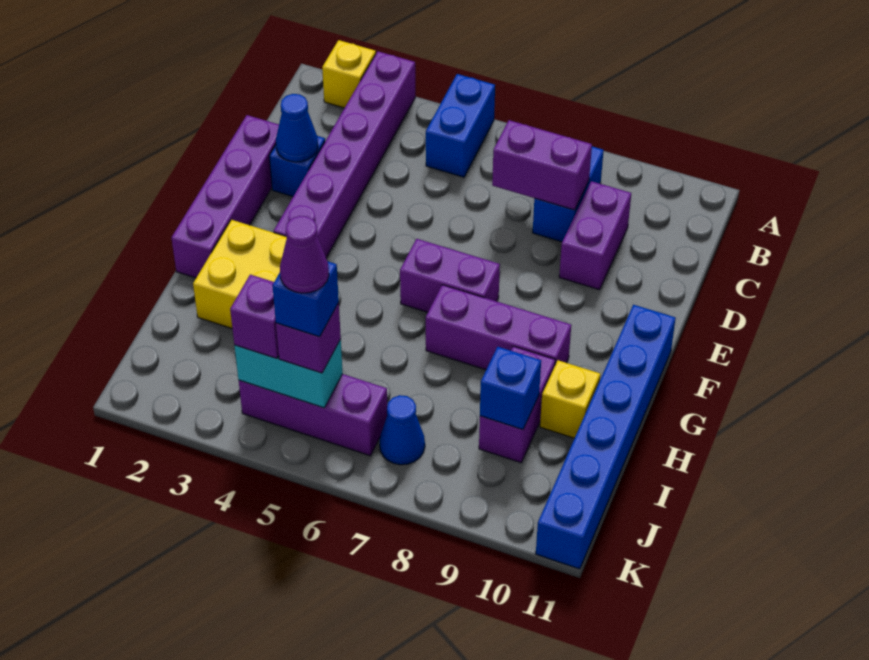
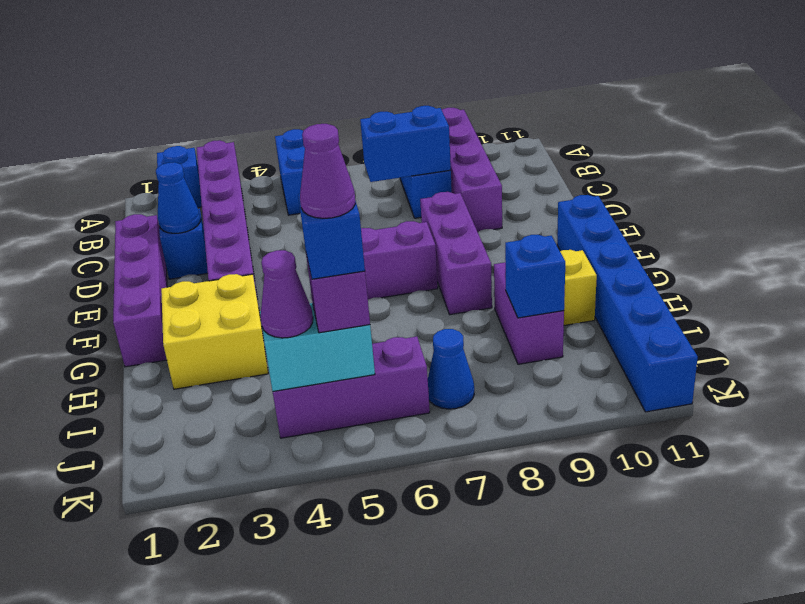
yellow 1x1 brick [322,40,376,108] -> blue 1x1 brick [157,146,202,207]
purple 1x2 brick [492,120,592,210] -> blue 1x2 brick [360,106,451,182]
purple 1x2 brick [559,181,631,290] -> purple 1x4 brick [442,108,502,232]
purple 1x3 brick [426,285,571,370] -> purple 1x3 brick turned to [420,192,492,315]
purple 1x1 brick [230,275,279,359] -> purple 1x1 cone [260,250,313,338]

